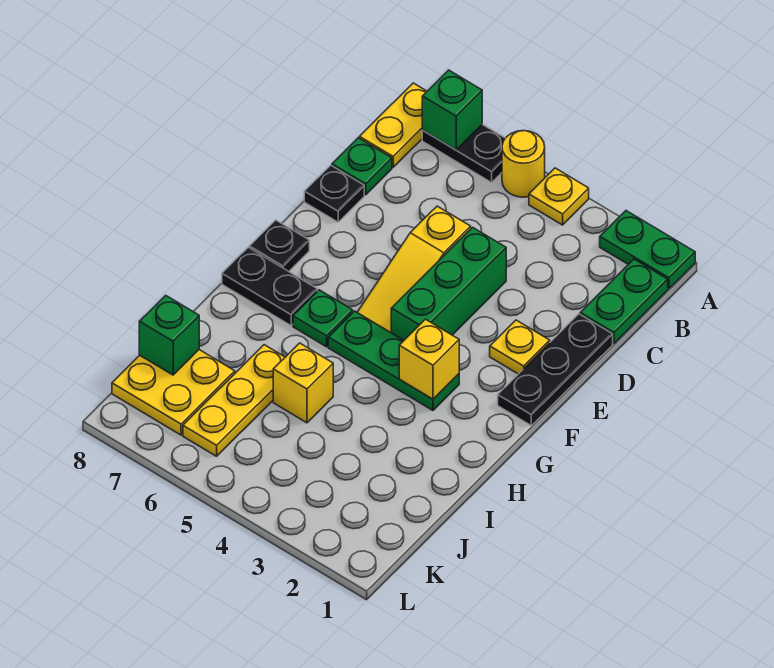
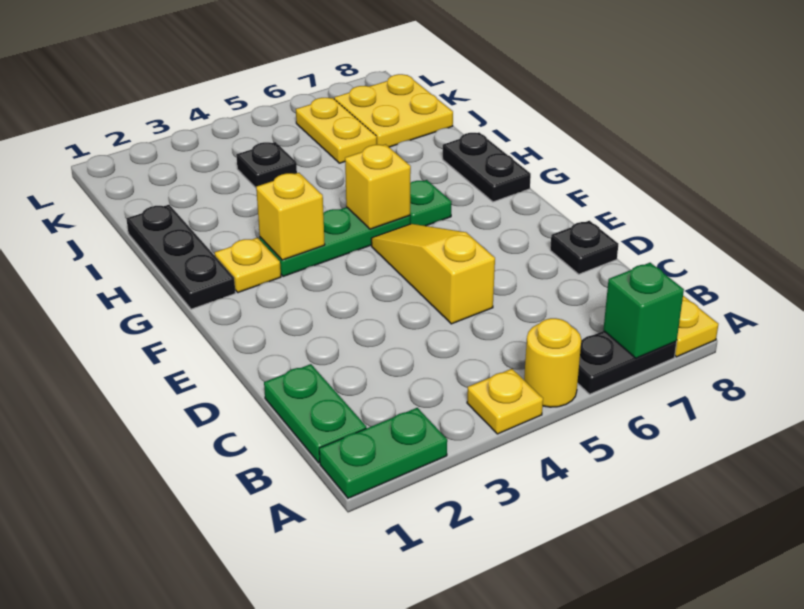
green 1x1 plate [332,138,392,195] -> none
black 1x3 plate [498,314,613,426] -> black 1x3 plate moved to [127,205,235,309]
green 1x3 brick [391,227,506,340] -> none
yellow 1x1 plate [490,320,550,374] -> yellow 1x1 plate moved to [215,238,281,293]
black 1x1 plate [249,220,309,271] -> black 1x1 plate moved to [236,142,297,188]
black 1x2 plate [222,247,317,325] -> black 1x2 plate turned to [443,133,531,202]
yellow 1x1 brick [273,343,333,423] -> yellow 1x1 brick moved to [345,144,411,229]
yellow 1x3 plate [183,345,285,456] -> yellow 1x2 plate [296,98,377,163]
green 1x1 brick [139,295,199,375] -> none

